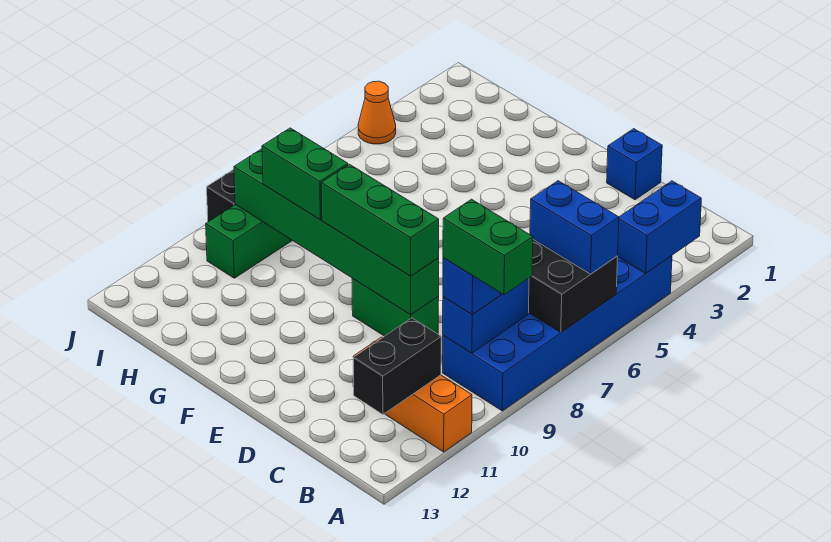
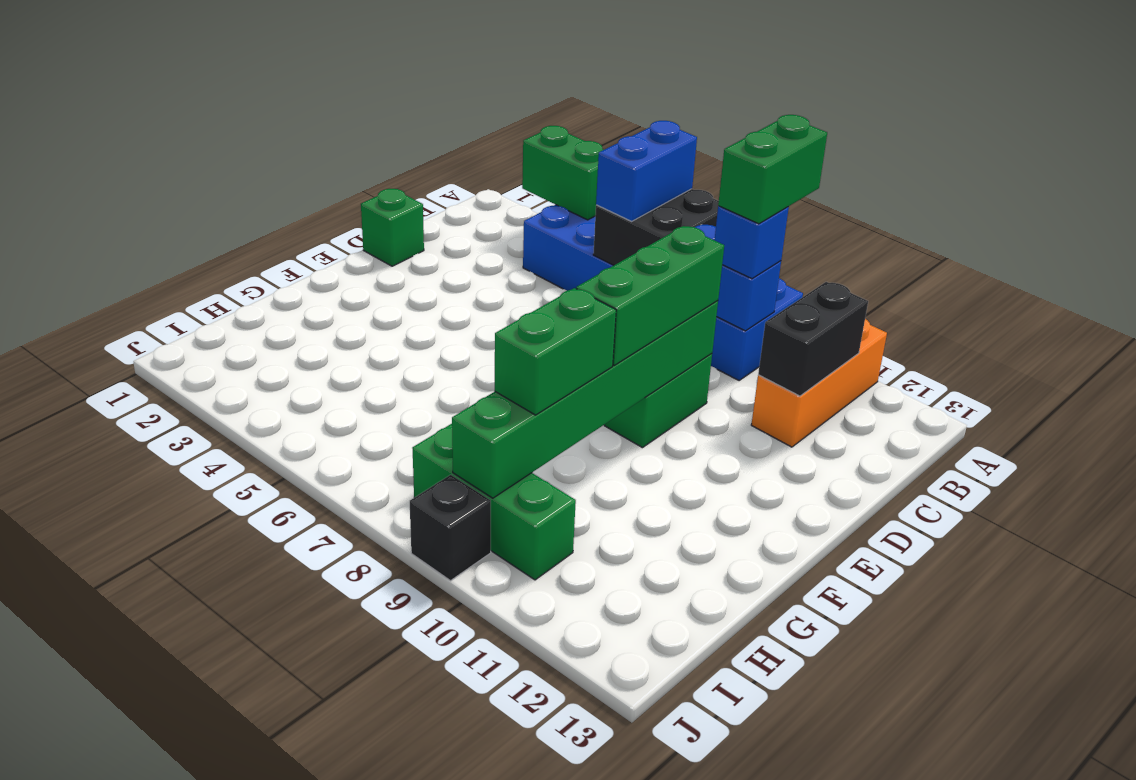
blue 1x2 brick [618,181,701,273] -> green 1x2 brick [522,126,604,220]
black 1x2 brick [353,318,441,414] -> black 1x2 brick turned to [758,282,868,396]
blue 1x1 brick [607,129,662,200] -> green 1x1 brick [361,189,424,266]
orange 1x1 cone [358,81,396,144] -> none

